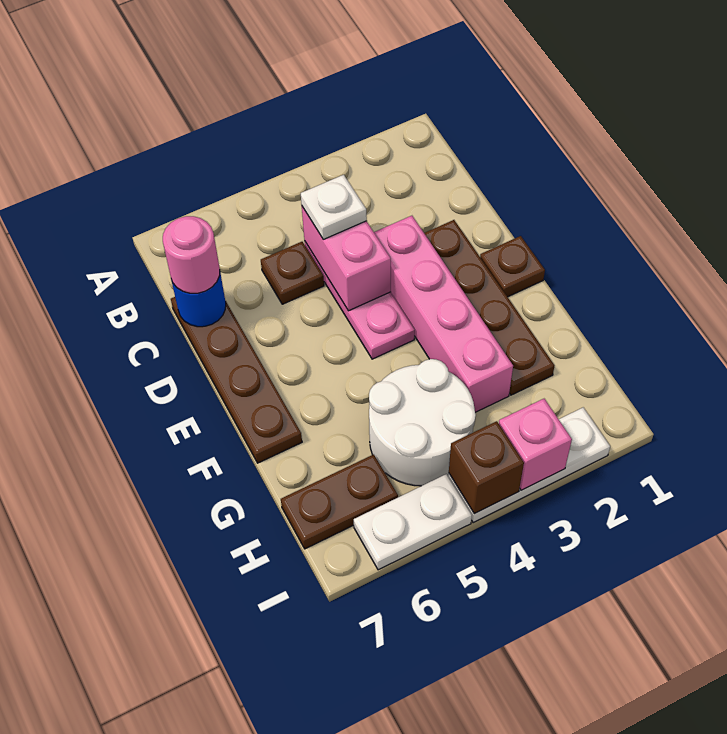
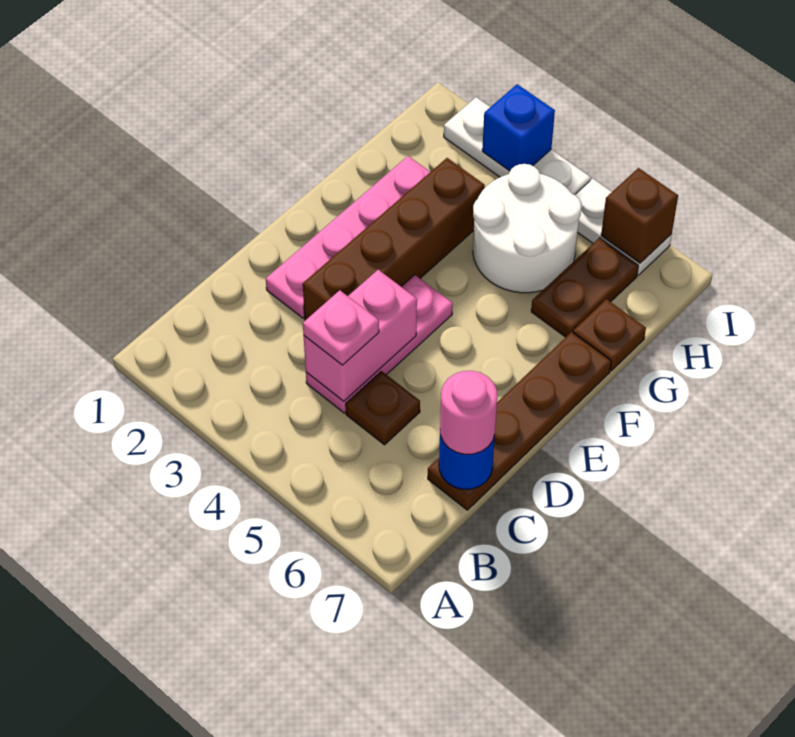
white 1x1 plate [301,175,367,239] -> pink 1x1 plate [303,290,379,365]
brown 1x4 plate [424,220,554,395] -> pink 1x4 plate [266,156,430,318]
pink 1x4 brick [374,216,513,412] -> brown 1x4 brick [303,158,485,320]
brown 1x1 plate [480,236,545,297] -> brown 1x1 plate moved to [573,299,646,371]
brown 1x2 plate [281,454,398,549] -> brown 1x2 plate turned to [531,238,638,337]
pink 1x1 brick [499,399,572,490] -> blue 1x1 brick [482,84,555,171]
brown 1x1 brick [449,421,524,514] -> brown 1x1 brick moved to [601,168,678,263]

